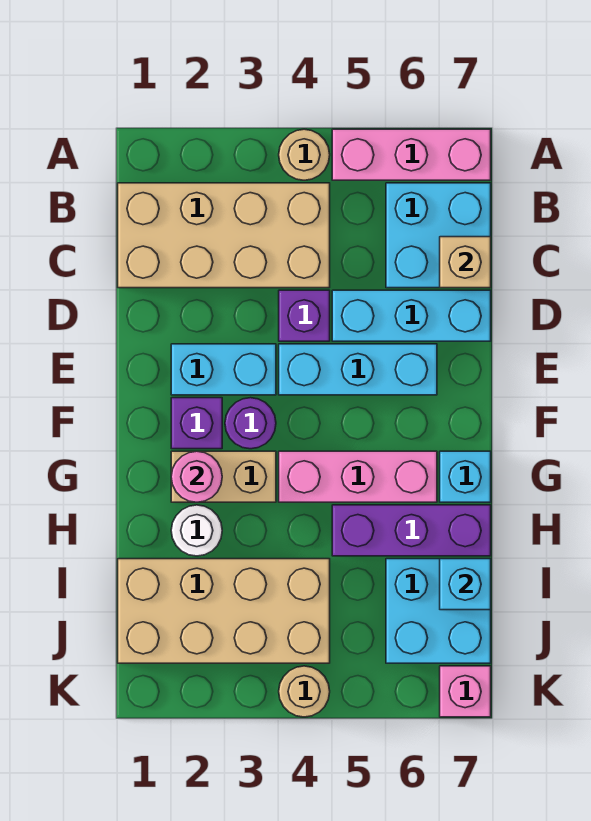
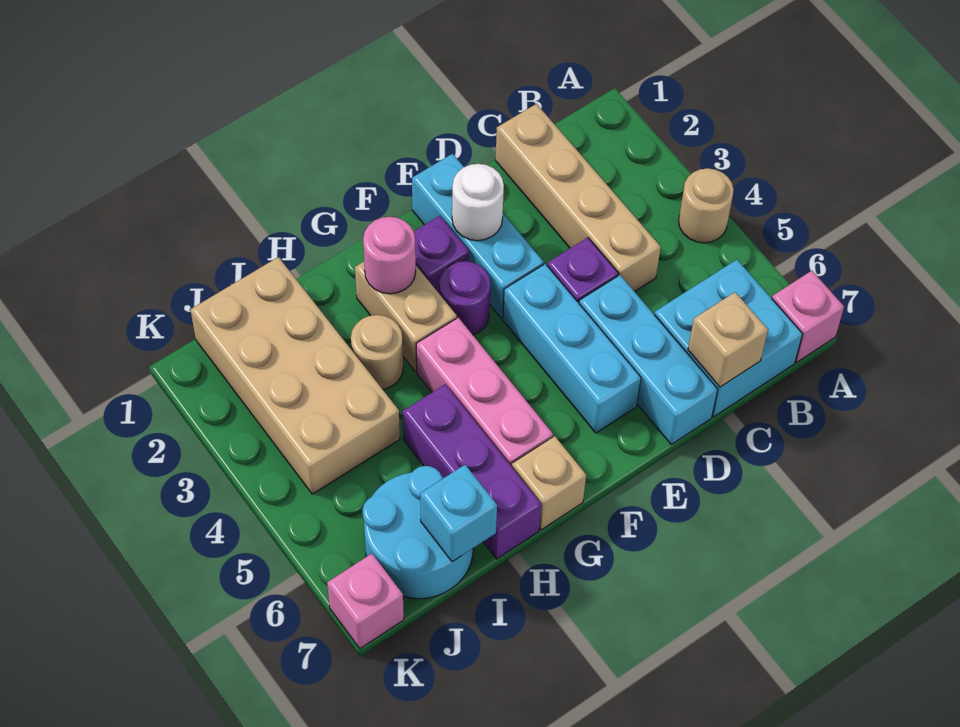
pink 1x3 brick [332,129,491,180] -> pink 1x1 brick [772,271,844,362]
tan 2x4 brick [118,183,330,288] -> tan 1x4 brick [496,104,661,292]
cyan 1x2 brick [171,344,276,395] -> cyan 1x3 brick [412,154,544,318]
cyan 1x1 brick [440,451,491,502] -> tan 1x1 brick [512,436,586,530]
white 1x1 round brick [171,505,222,556] -> white 1x1 round brick moved to [452,164,504,241]
cyan 2x2 brick [386,559,491,663] -> cyan 2x2 round brick [362,466,473,599]
tan 1x1 round brick [279,666,330,717] -> tan 1x1 round brick moved to [351,315,403,389]

